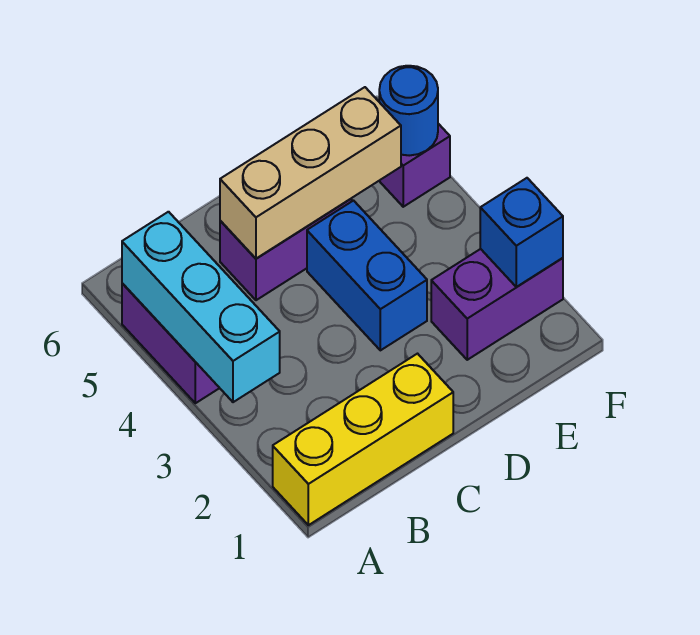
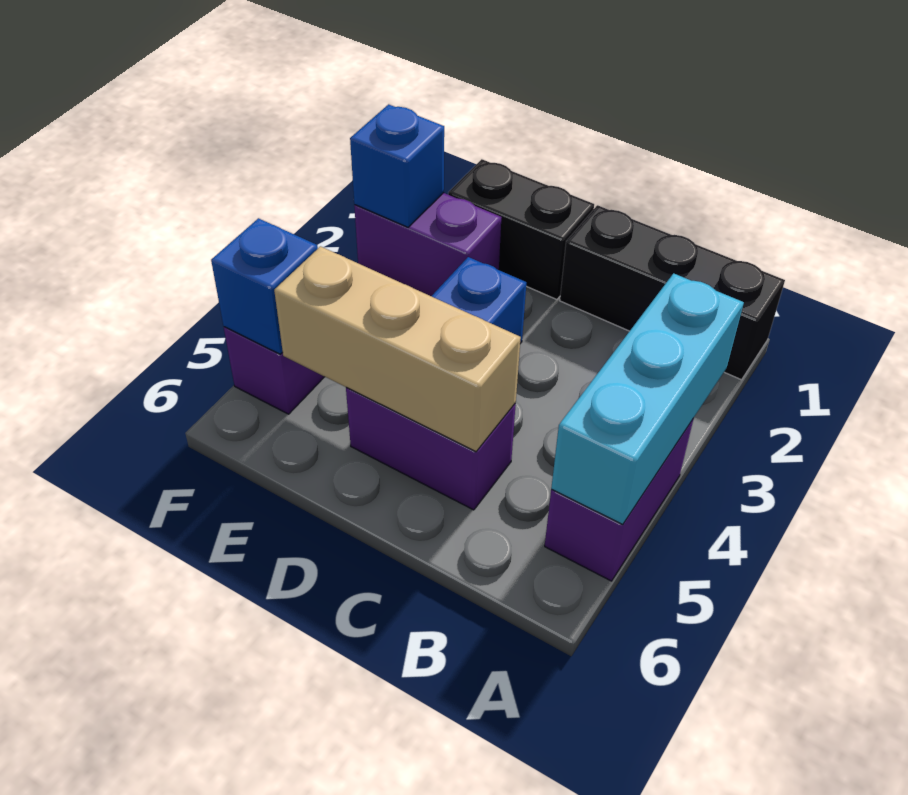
yellow 1x3 brick [273,354,453,525] -> black 1x3 brick [560,205,785,380]
none -> black 1x2 brick [448,159,594,299]
blue 1x1 round brick [379,66,438,156] -> blue 1x1 brick [211,218,318,354]

